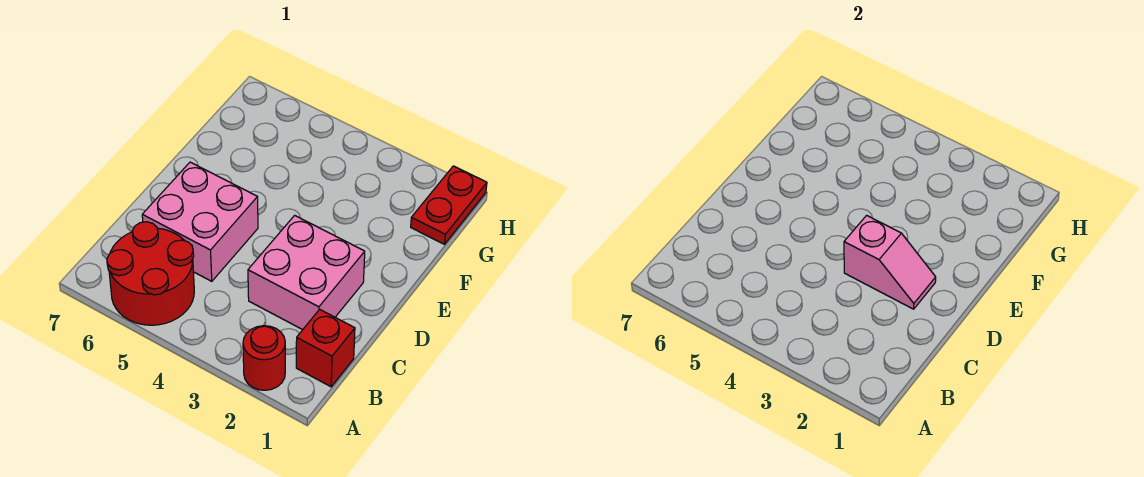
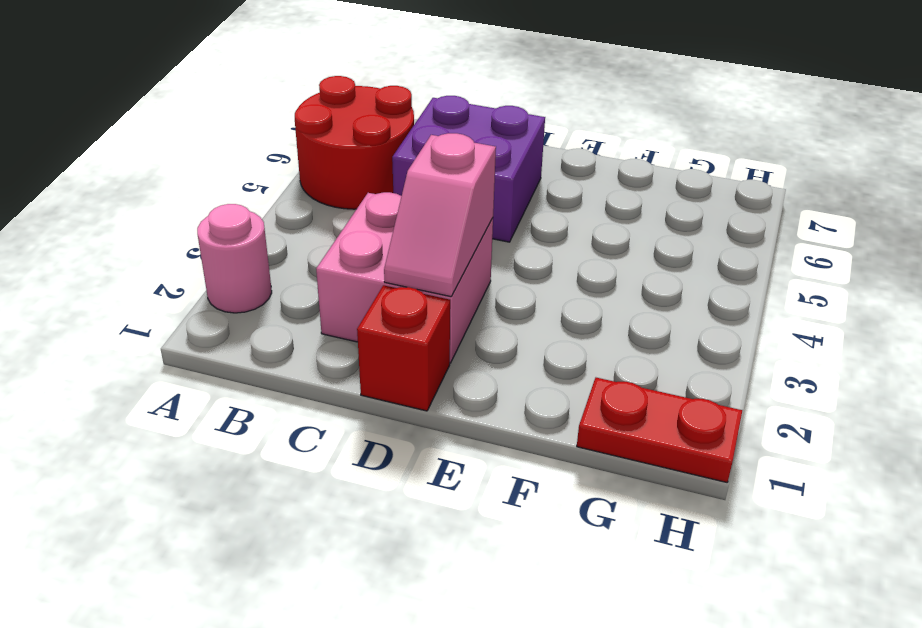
red 1x1 round brick [243,326,285,390] -> pink 1x1 round brick [197,204,272,313]
red 1x1 brick [296,309,355,387] -> red 1x1 brick moved to [357,285,450,411]
pink 2x2 brick [142,162,258,281] -> purple 2x2 brick [392,96,545,242]

